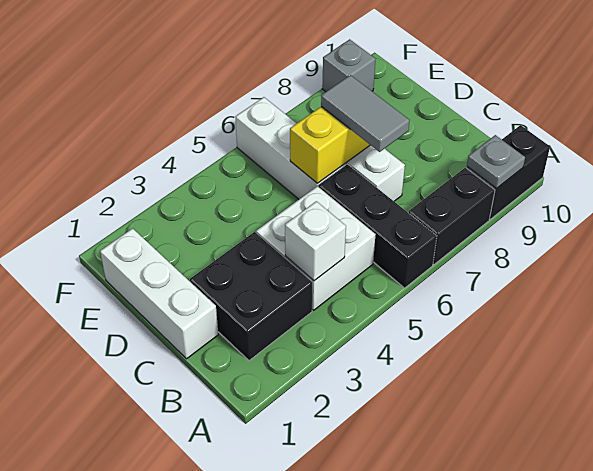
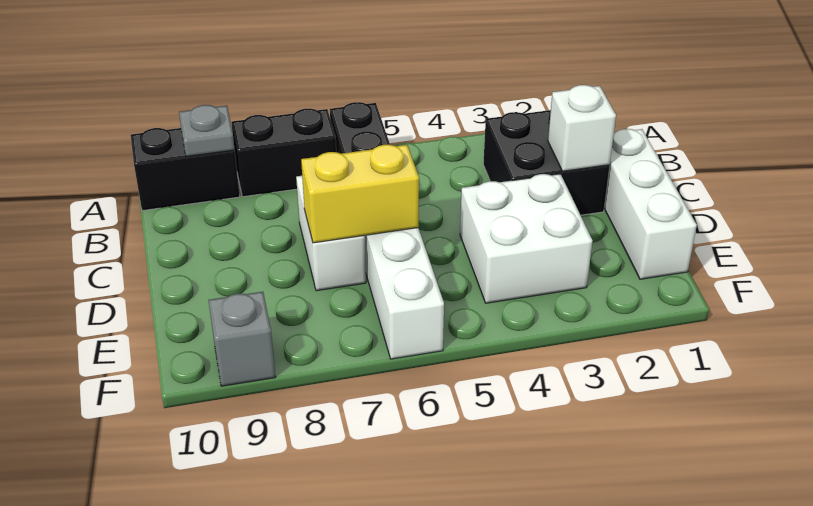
white 2x2 brick [256,186,376,310] -> white 2x2 brick moved to [460,174,593,303]
white 1x1 brick [285,201,346,281] -> white 1x1 brick moved to [548,85,616,171]
grey 1x2 tile [321,75,409,152] -> none

